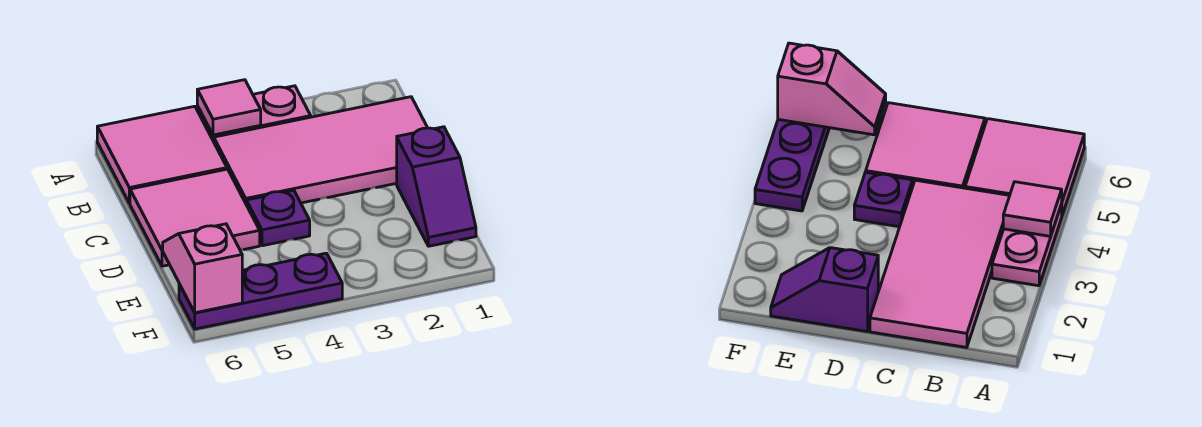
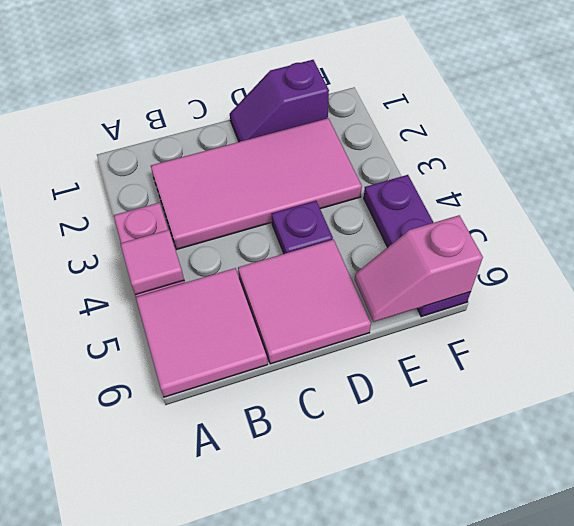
pink 2x4 tile [214,97,427,203] -> pink 2x4 tile turned to [151,118,362,249]
purple 1x2 slope [397,127,476,246] -> purple 1x2 slope turned to [230,60,329,142]

